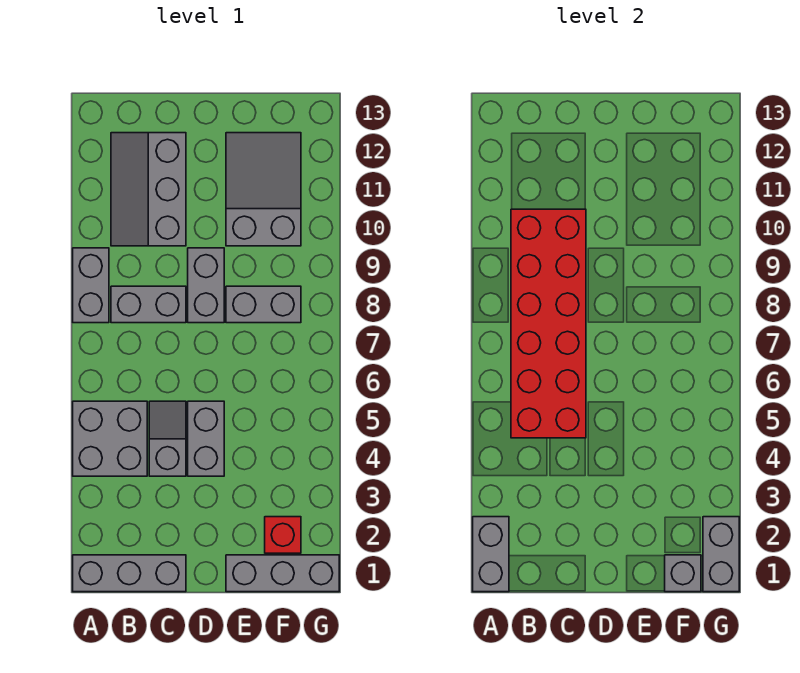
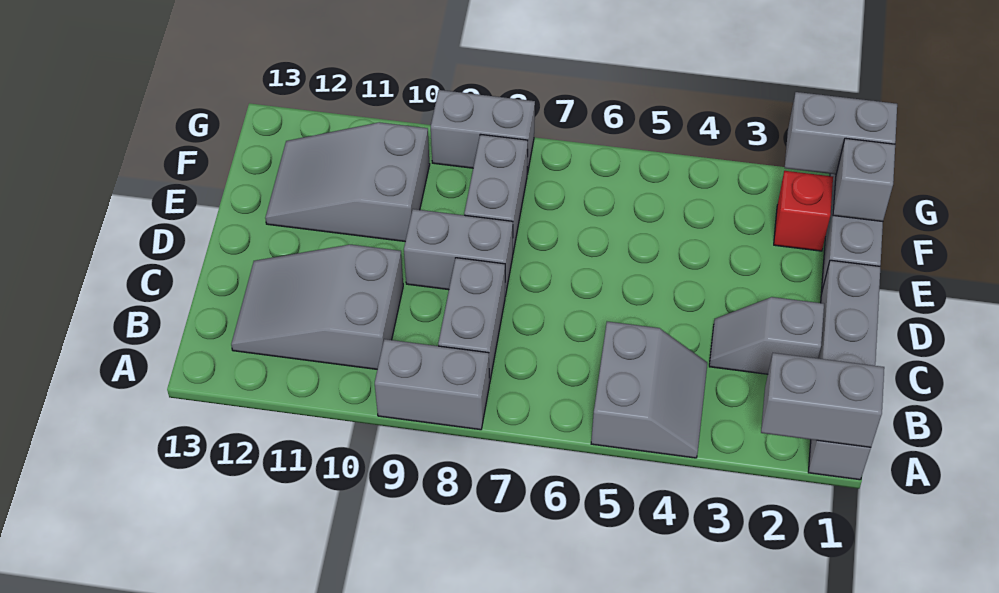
grey 1x3 brick [73,555,186,592] -> grey 1x4 brick [808,260,880,480]
grey 2x2 brick [73,401,147,476] -> grey 2x2 slope [591,322,707,458]
red 2x6 brick [511,209,586,438] -> none
grey 2x3 slope [111,133,186,246] -> grey 2x3 slope turned to [231,245,403,369]
grey 1x2 slope [149,401,186,476] -> grey 1x2 slope moved to [709,297,824,374]
grey 1x2 brick [188,401,224,476] -> grey 1x2 brick moved to [431,90,535,174]

